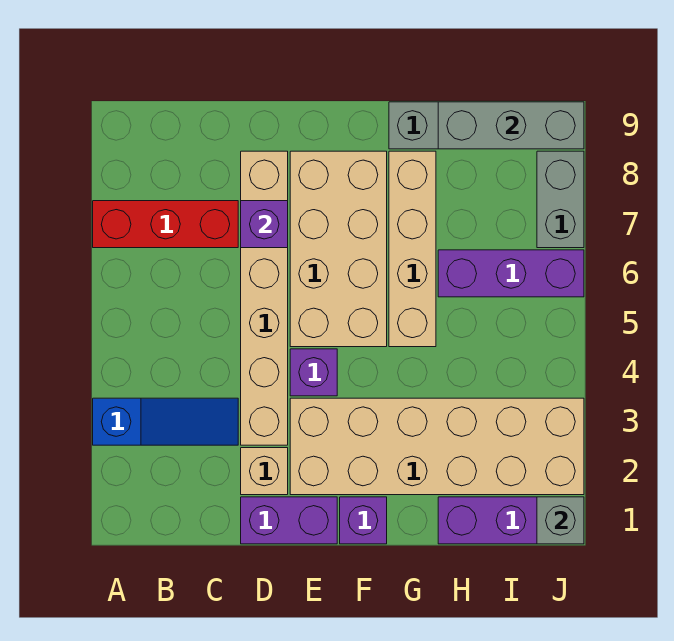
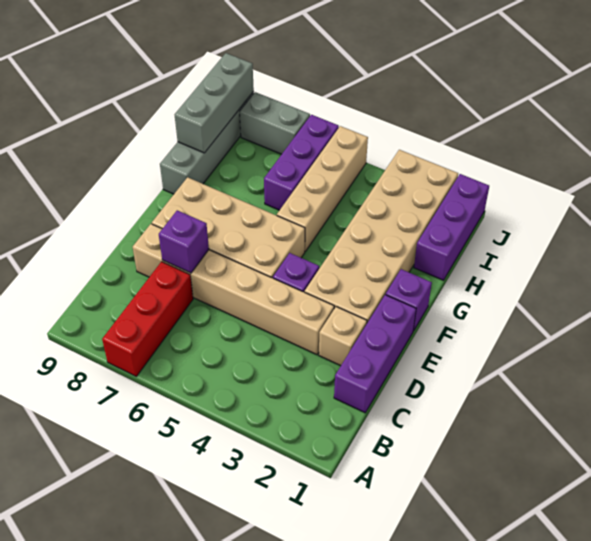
blue 1x3 slope [93,398,238,445] -> none
purple 1x2 brick [241,497,337,544] -> purple 1x3 brick [334,295,416,413]
tan 1x4 brick [389,151,436,347] -> tan 1x4 brick turned to [277,126,368,252]
grey 1x1 brick [537,497,584,544] -> none

